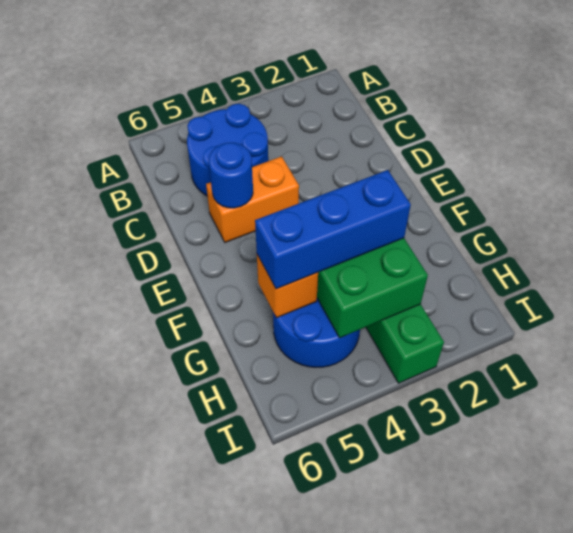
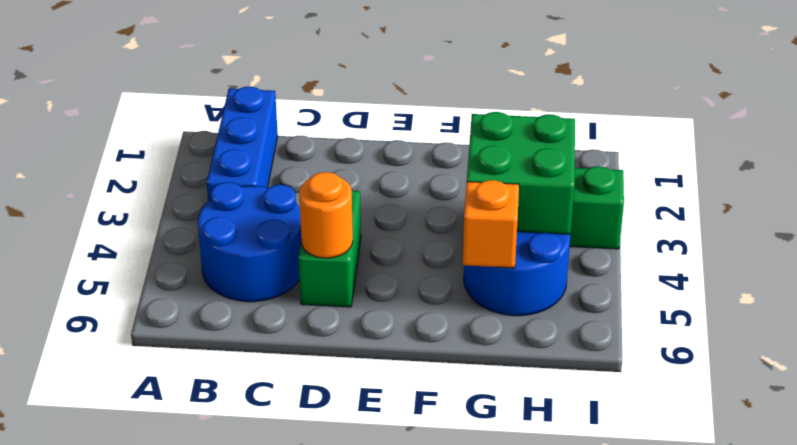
orange 1x2 brick [206,156,299,242] -> green 1x2 brick [299,191,361,307]
blue 1x1 round brick [209,143,253,208] -> orange 1x1 round brick [299,172,353,258]
blue 1x3 brick [255,170,411,289] -> blue 1x3 brick moved to [207,87,278,201]

